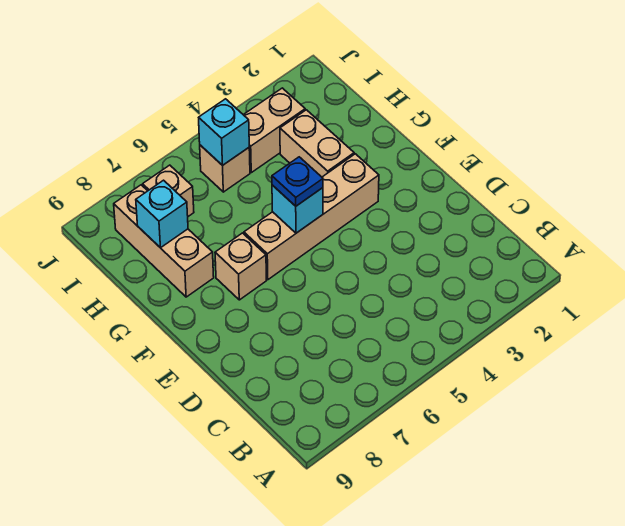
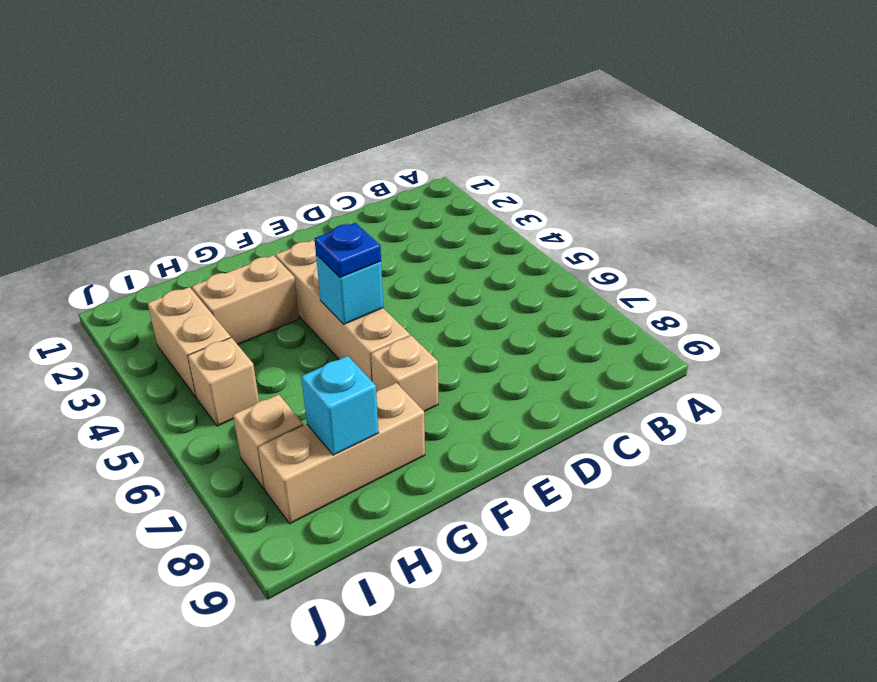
cyan 1x1 brick [199,99,249,165] -> none

